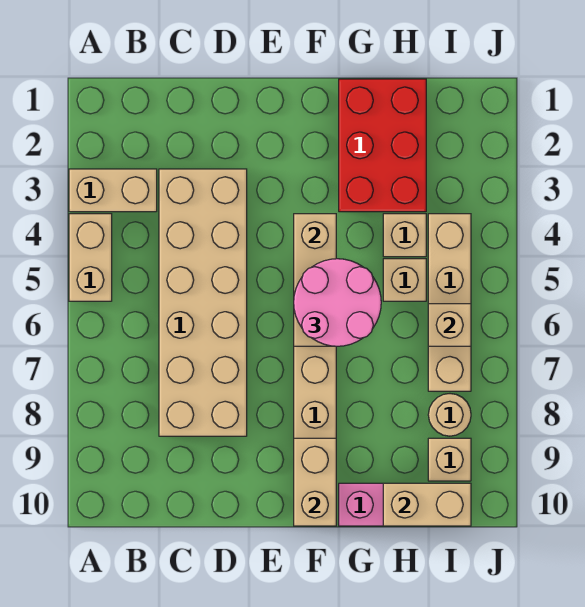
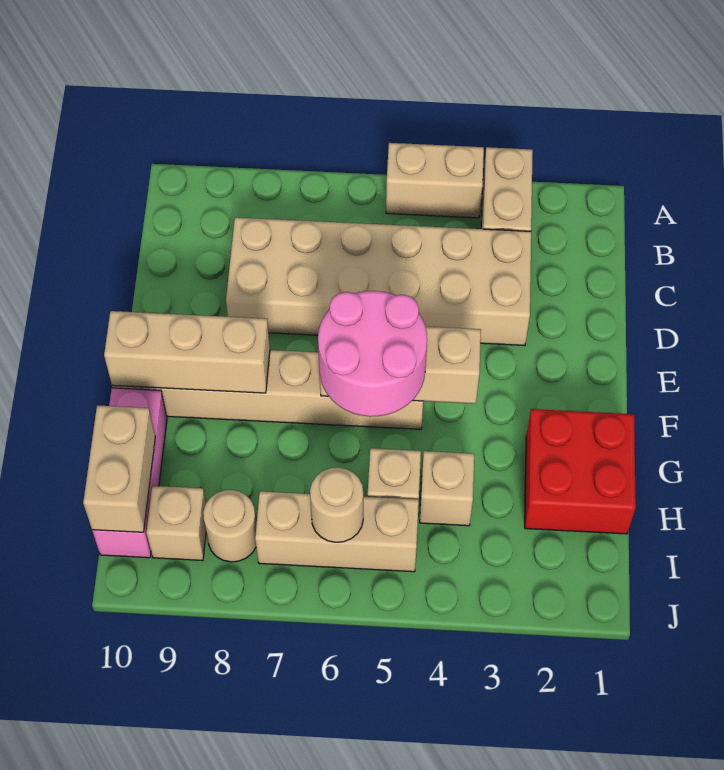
tan 1x2 brick [294,438,336,526] -> tan 1x3 brick [104,311,270,393]
red 2x3 brick [339,79,426,212] -> red 2x2 brick [525,409,636,534]
tan 1x4 brick [428,214,471,391] -> tan 1x3 brick [255,491,419,572]
tan 1x1 brick [428,304,471,346] -> tan 1x1 round brick [310,467,363,542]

